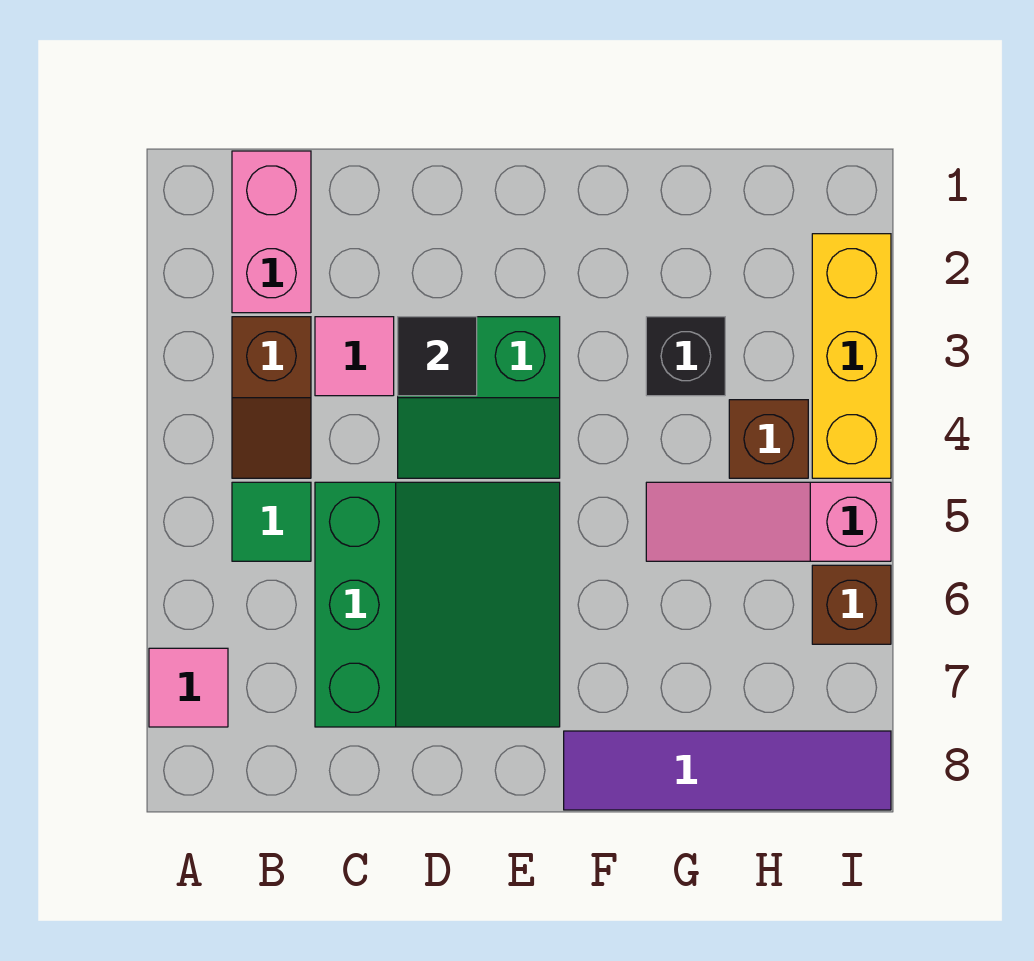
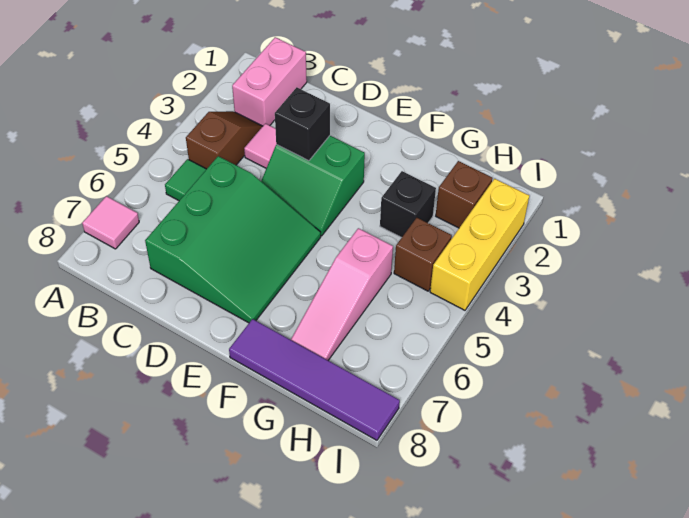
brown 1x2 slope [232,317,311,478] -> brown 1x2 slope turned to [186,111,263,169]
black 1x1 tile [398,317,477,396] -> black 1x1 brick [275,87,330,161]
pink 1x3 slope [646,482,891,561] -> pink 1x3 slope turned to [291,228,393,360]
brown 1x1 brick [812,565,891,644] -> brown 1x1 brick moved to [436,161,493,228]

